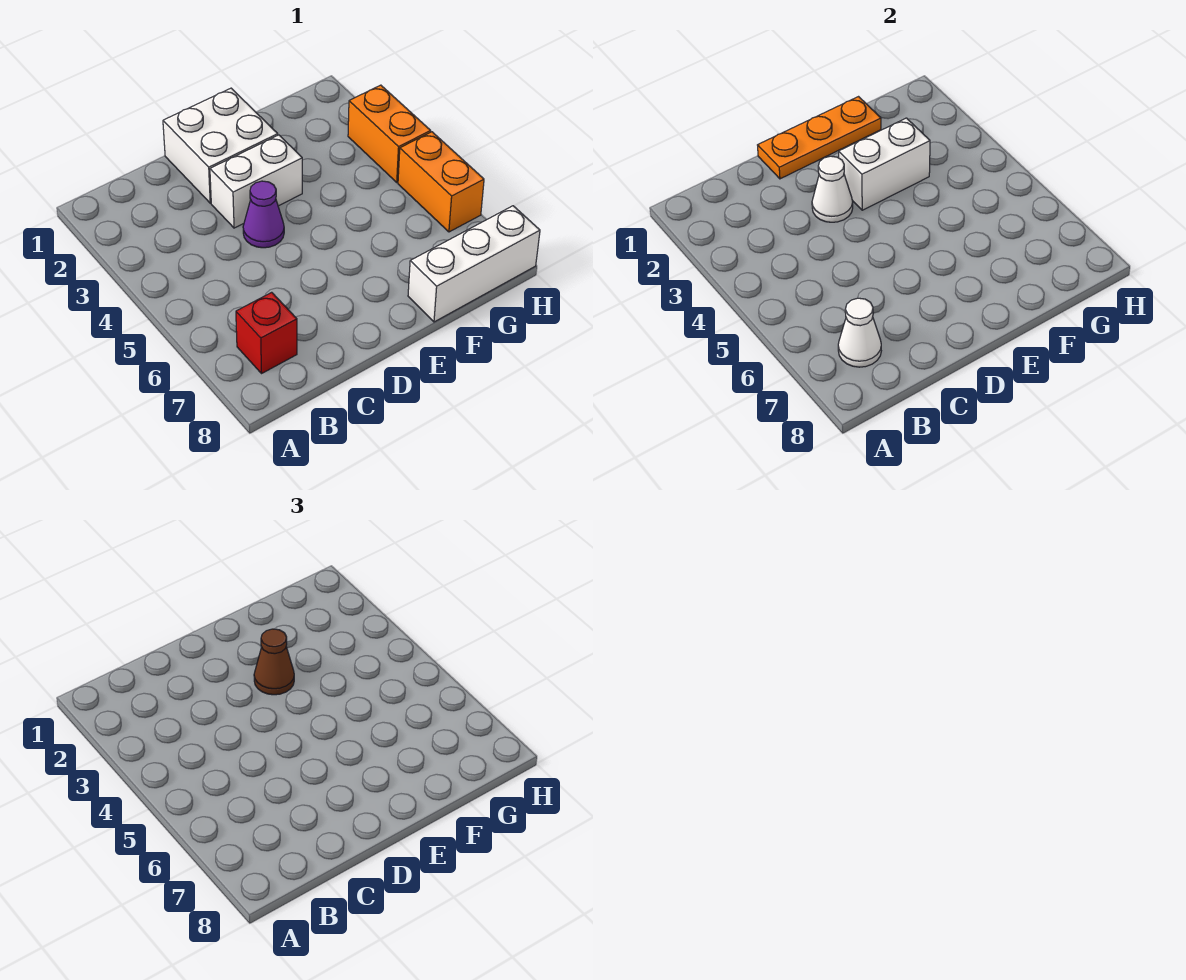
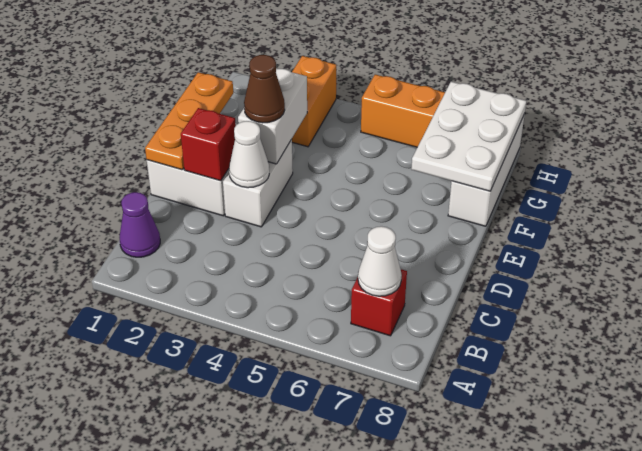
none -> red 1x1 brick [181,108,236,181]
purple 1x1 cone [243,181,284,248] -> purple 1x1 cone moved to [120,192,160,257]
none -> white 2x3 plate [411,82,527,191]
orange 1x2 brick [348,85,431,182] -> orange 1x2 brick turned to [292,56,336,147]

